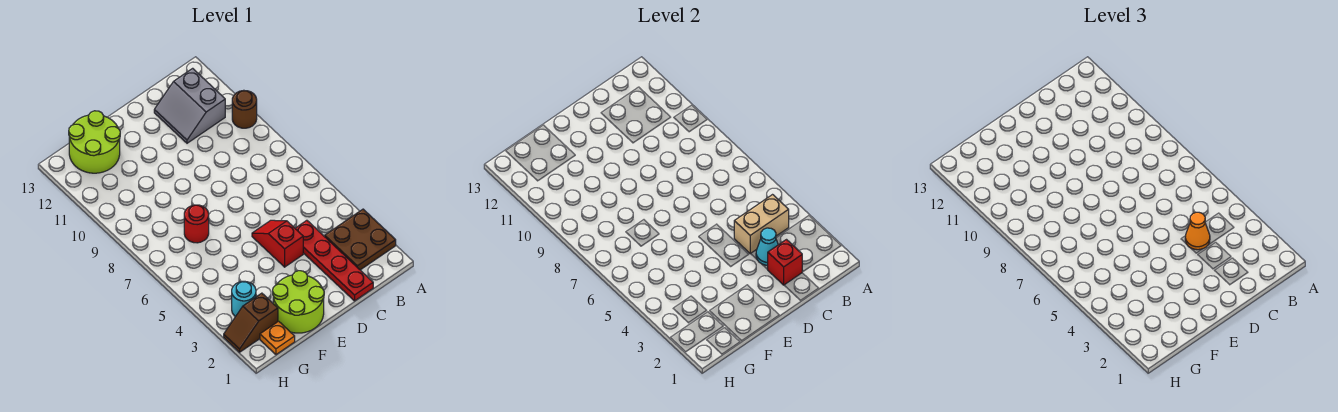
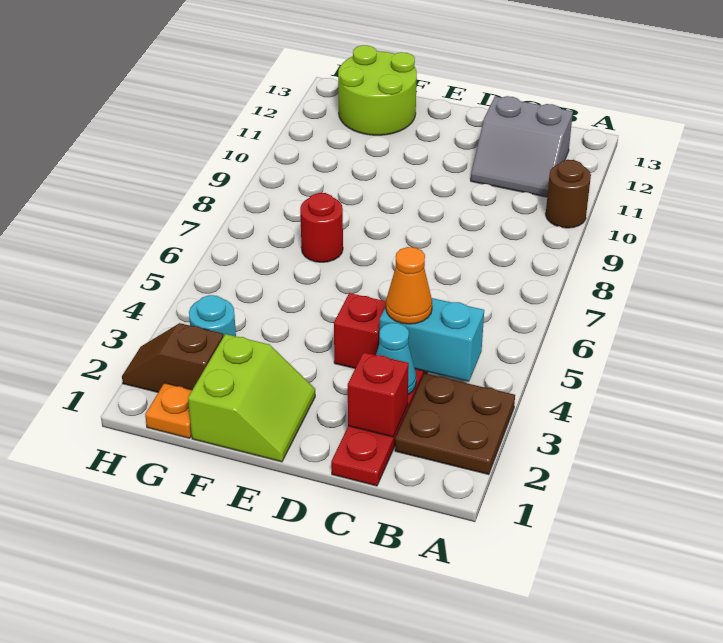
tan 1x2 brick [734,195,789,254] -> cyan 1x2 brick [380,298,484,382]
grey 2x2 slope [154,68,225,143] -> grey 2x2 slope turned to [471,96,573,197]
lime 2x2 round brick [273,271,324,333] -> lime 2x2 slope [188,334,315,462]

